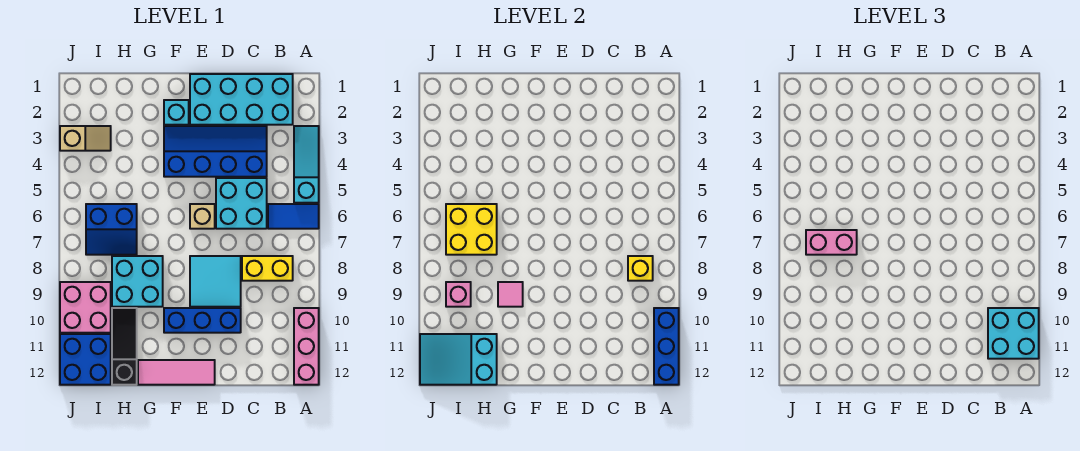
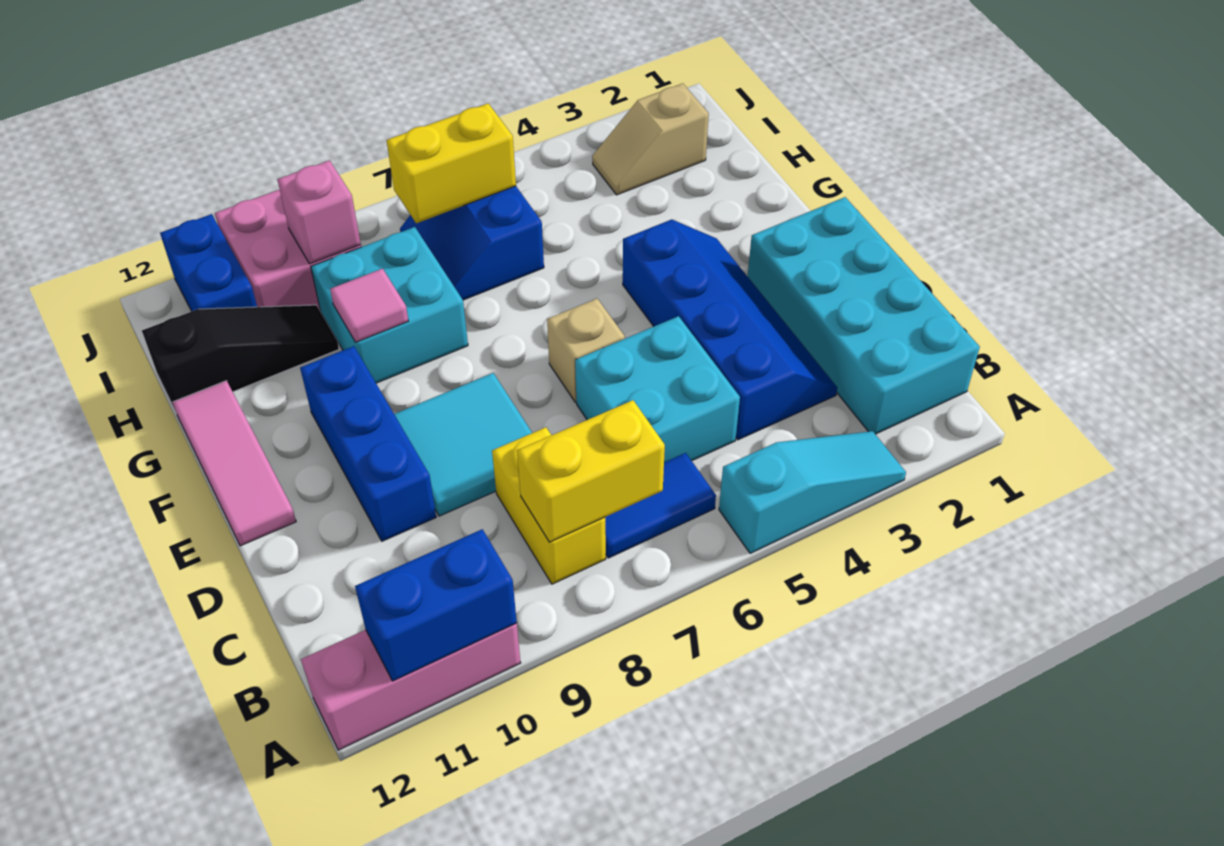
blue 1x2 tile [268,204,319,229] -> blue 1x2 tile turned to [605,453,716,558]
blue 1x3 brick [654,308,679,385] -> blue 1x2 brick [355,529,517,681]
cyan 2x2 brick [988,308,1039,359] -> none
yellow 1x1 brick [628,256,653,281] -> yellow 1x2 brick [517,400,665,542]
cyan 1x1 brick [164,100,189,125] -> none
yellow 2x2 brick [446,204,497,255] -> yellow 1x2 brick [387,103,516,223]
pink 1x2 brick [806,230,857,255] -> none
cyan 2x3 slope [420,334,497,385] -> none
tan 1x2 slope [60,126,111,151] -> tan 1x2 slope turned to [592,83,709,195]
blue 2x2 brick [60,334,111,385] -> blue 1x2 brick [160,214,257,311]

